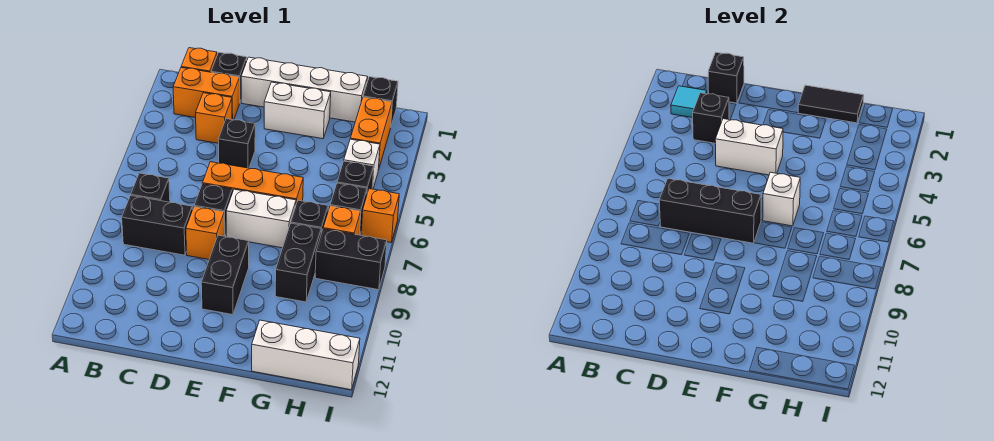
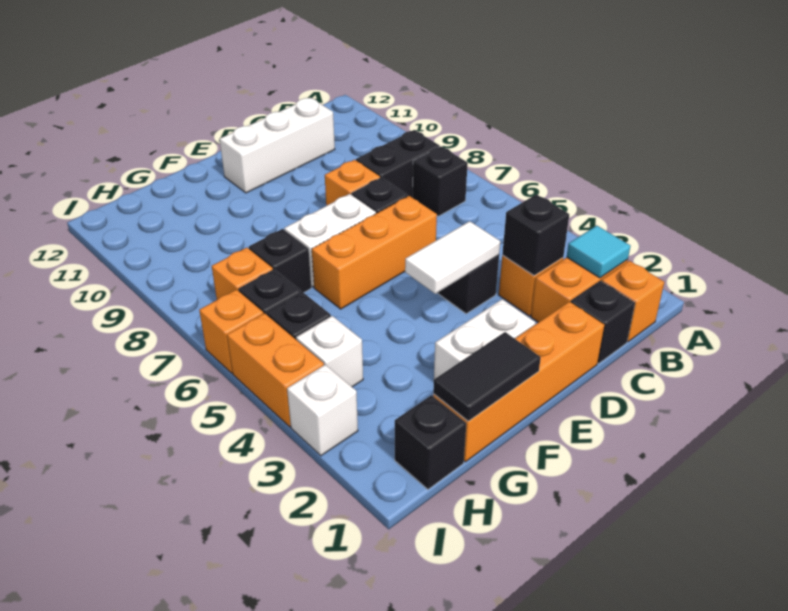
black 1x1 brick [708,53,744,103] -> none
black 1x3 brick [659,179,761,243] -> none
white 1x4 brick [241,57,368,122] -> orange 1x4 brick [433,302,604,462]
white 1x2 brick [715,119,783,175] -> white 1x2 tile [405,221,500,294]
black 1x2 brick [201,235,249,315] -> none
white 1x1 brick [763,172,800,226] -> white 1x1 brick moved to [287,365,358,456]
black 1x2 brick [275,223,322,302] -> none
white 1x3 brick [252,320,360,390] -> white 1x3 brick moved to [220,98,335,193]
orange 1x2 brick [350,97,392,170] -> orange 1x2 brick moved to [227,313,324,427]
black 1x2 brick [315,229,387,290] -> none

